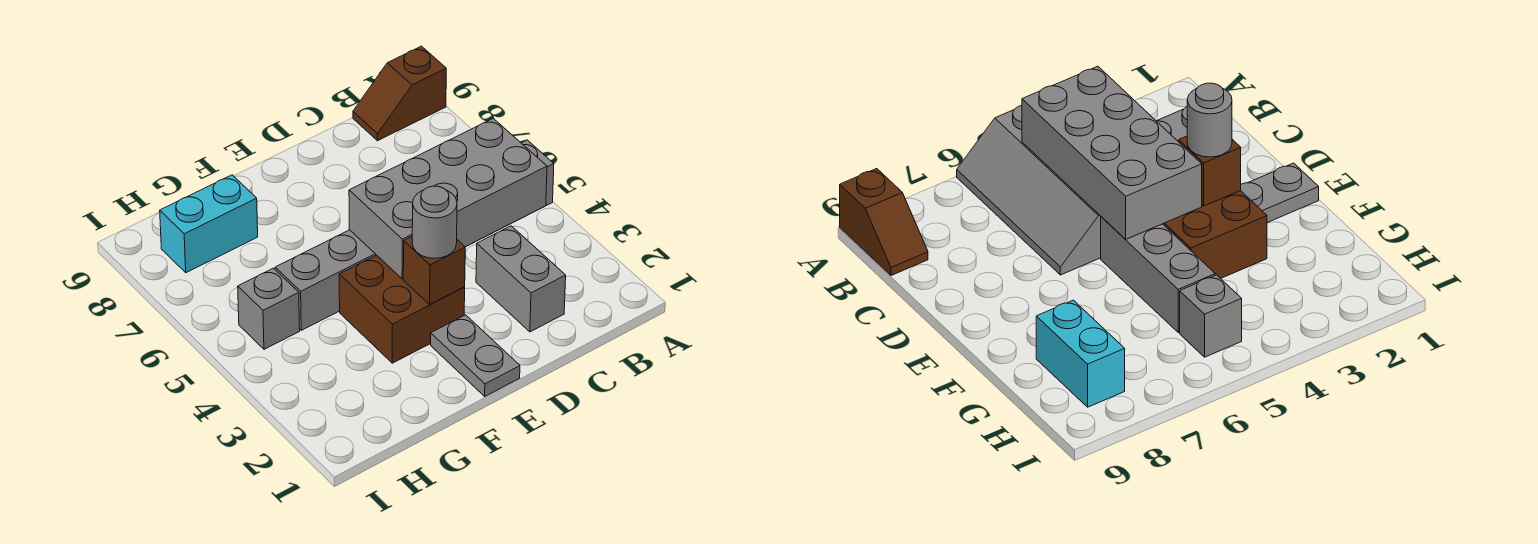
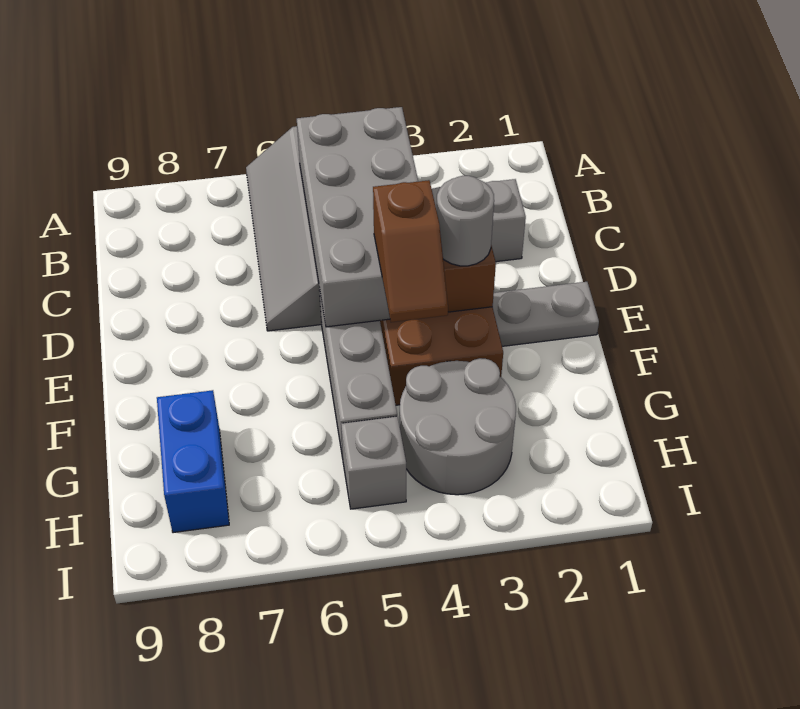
brown 1x2 slope [353,46,446,141] -> brown 1x2 slope moved to [373,180,448,322]
none -> grey 2x2 round brick [400,358,516,495]
cyan 1x2 brick [160,175,258,273] -> blue 1x2 brick [157,390,229,533]

